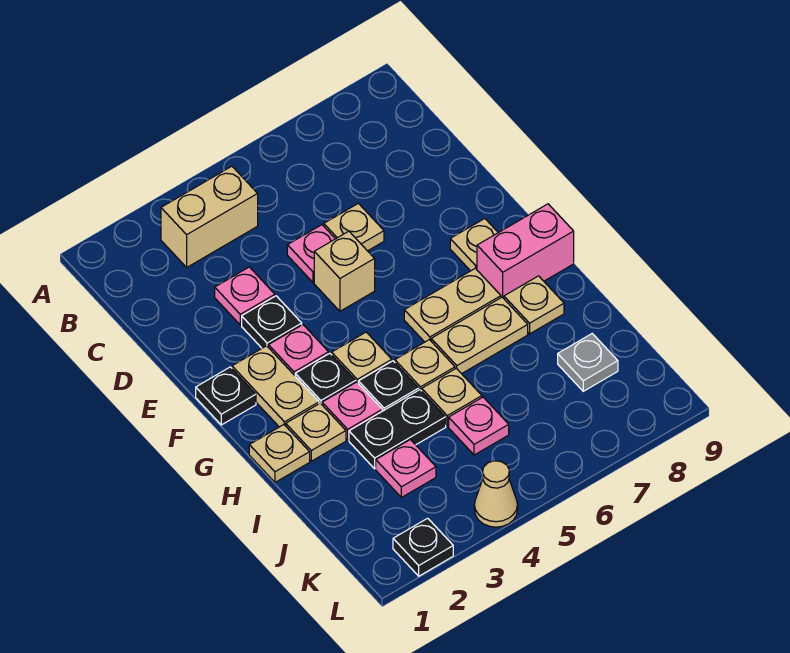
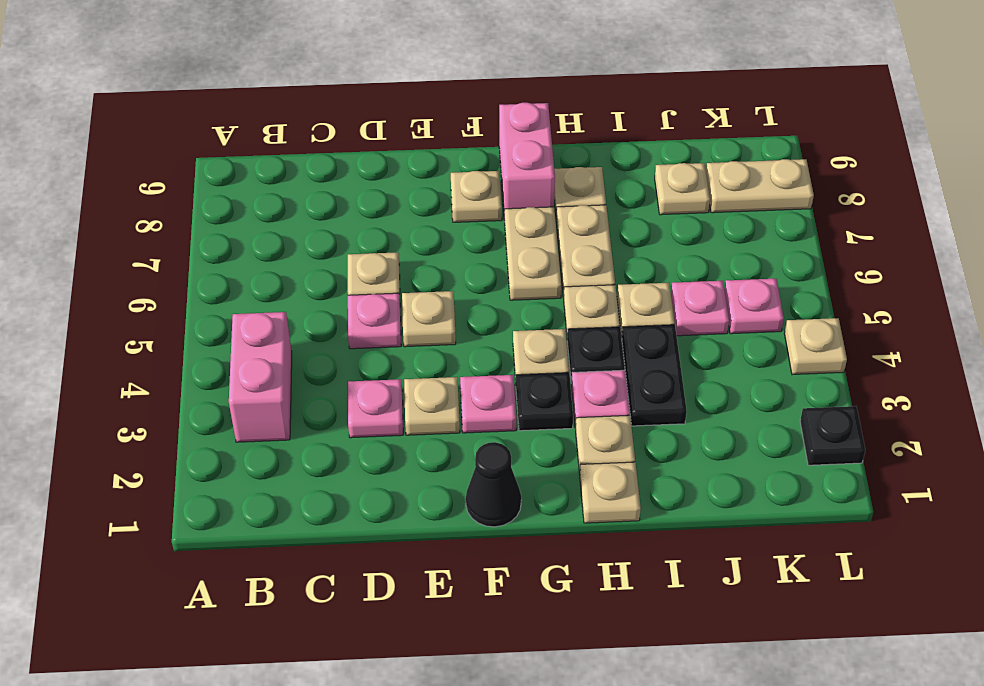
tan 1x2 brick [161,166,258,267] -> pink 1x2 brick [229,312,292,442]
black 1x1 plate [242,296,302,348] -> tan 1x1 plate [404,377,460,435]
tan 1x1 brick [314,231,375,311] -> tan 1x1 plate [402,291,456,347]
black 1x1 plate [196,367,256,425] -> black 1x1 cone [466,442,521,527]
tan 1x2 plate [232,346,319,427] -> tan 1x2 plate moved to [706,159,814,213]
pink 1x1 plate [376,440,436,497] -> pink 1x1 plate moved to [724,279,784,334]
grey 1x1 plate [558,334,618,391] -> tan 1x1 plate [655,163,710,215]
tan 1x1 cone [474,461,518,527] -> tan 1x1 plate [784,318,847,375]

